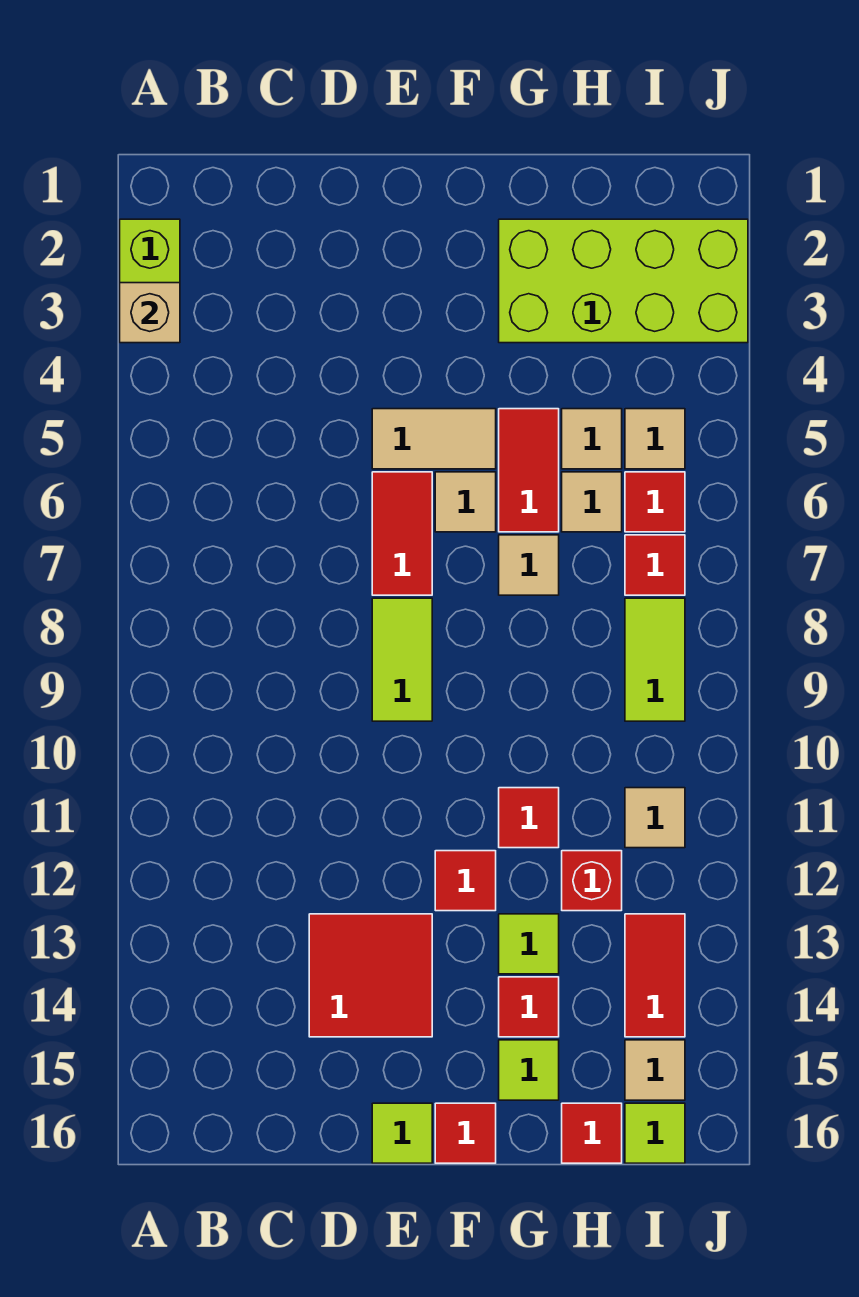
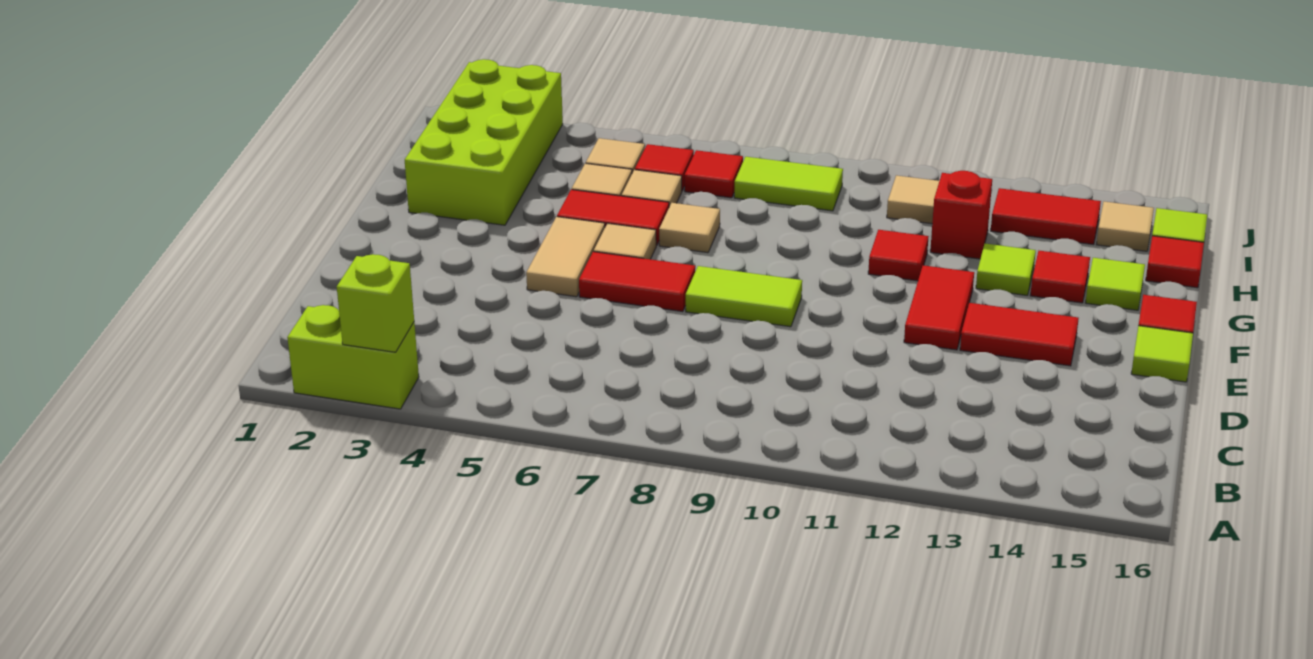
tan 1x1 brick [120,283,180,343] -> lime 1x1 brick [337,254,414,352]
red 2x2 tile [309,914,432,1037] -> red 1x2 tile [960,303,1079,366]
red 1x1 tile [435,851,496,911] -> red 1x2 tile [904,265,974,350]

